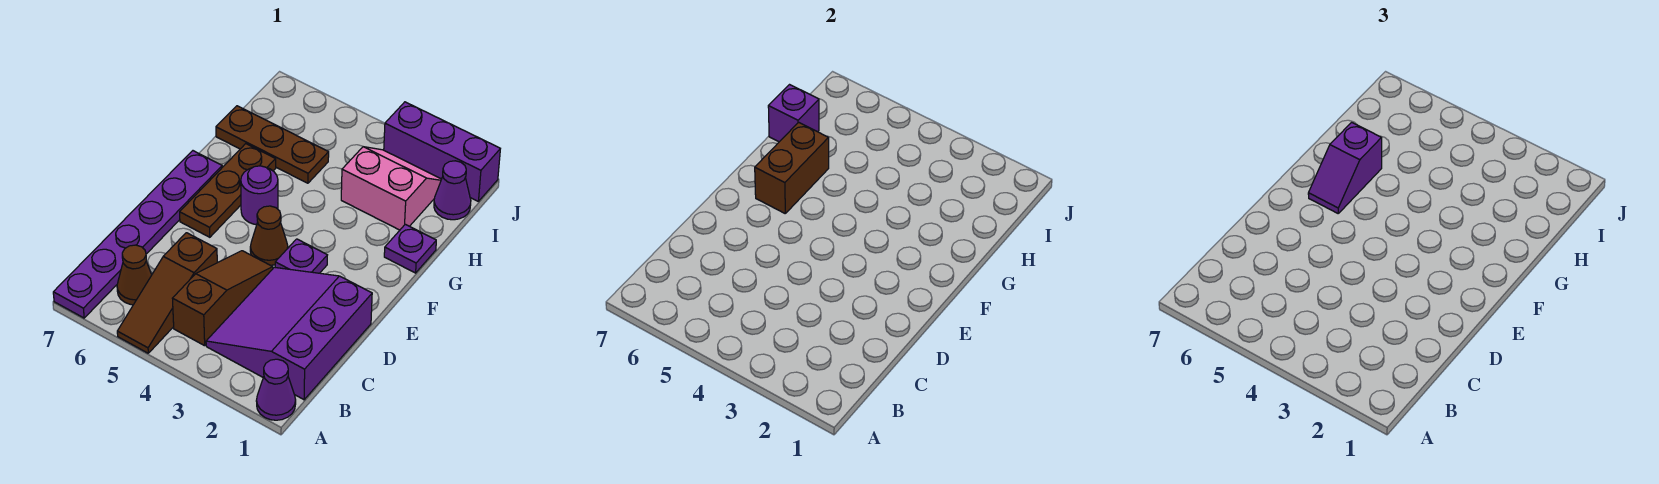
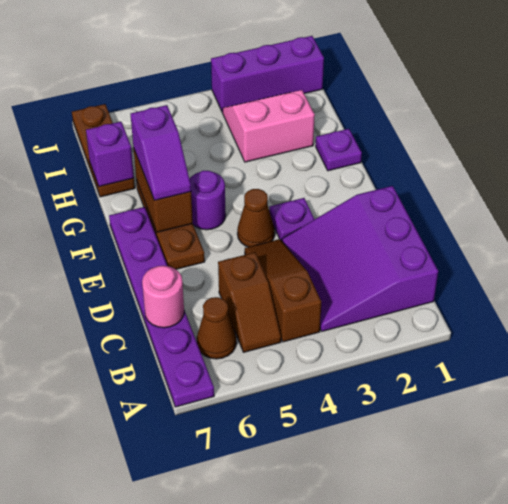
purple 1x1 cone [256,359,296,420] -> none
brown 1x3 slope [117,233,217,353] -> brown 1x2 slope [218,252,281,352]
none -> pink 1x1 round brick [142,266,184,328]
brown 1x3 plate [216,106,329,183] -> brown 1x3 plate turned to [72,104,135,197]
purple 1x1 cone [434,161,471,220] -> none

